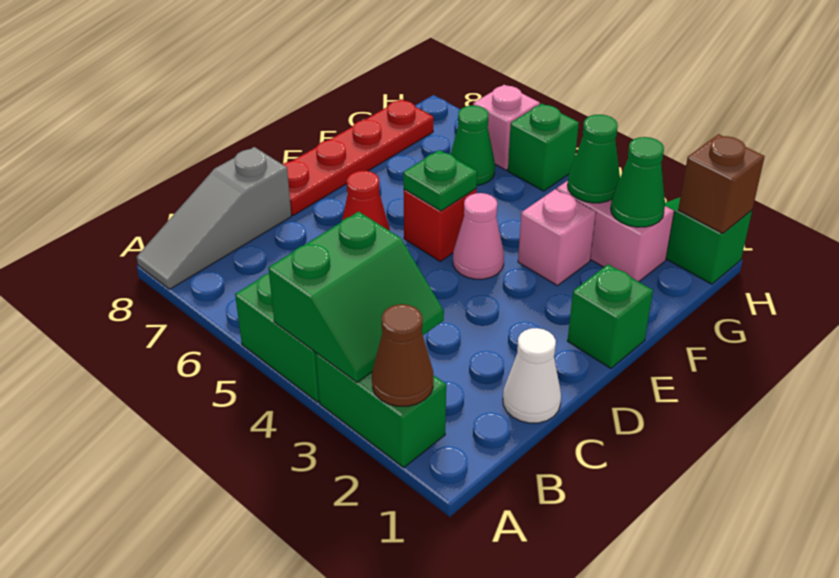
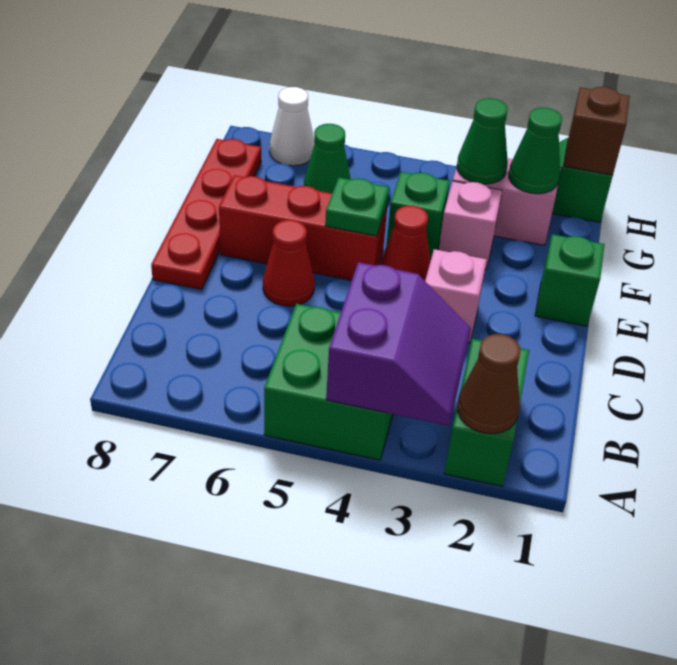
green 1x2 brick [316,353,446,467] -> green 1x2 brick turned to [444,339,529,487]
green 2x2 slope [268,212,444,383] -> purple 2x2 slope [326,262,471,426]
grey 1x3 slope [137,147,291,289] -> none
white 1x1 cone [503,328,561,423] -> white 1x1 cone moved to [270,87,315,166]
pink 1x1 cone [453,193,504,279] -> red 1x1 cone [381,206,431,281]
red 1x1 brick [404,189,477,261] -> red 1x3 brick [219,175,388,280]
green 1x1 brick [508,104,579,191] -> green 1x1 brick moved to [387,172,450,259]
pink 1x1 brick [473,85,540,170] -> pink 1x1 brick moved to [425,249,487,343]

